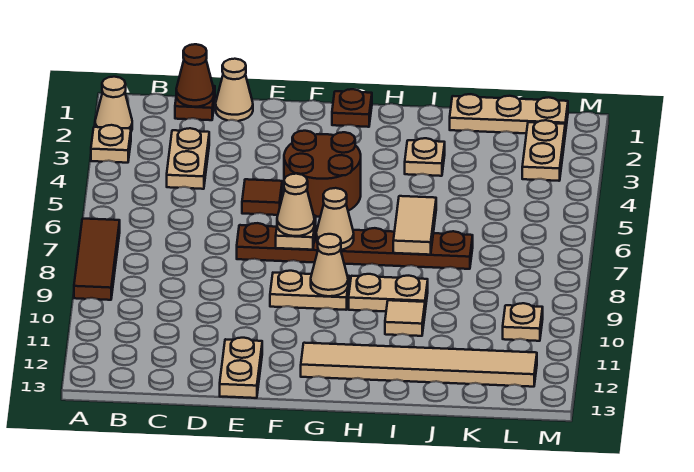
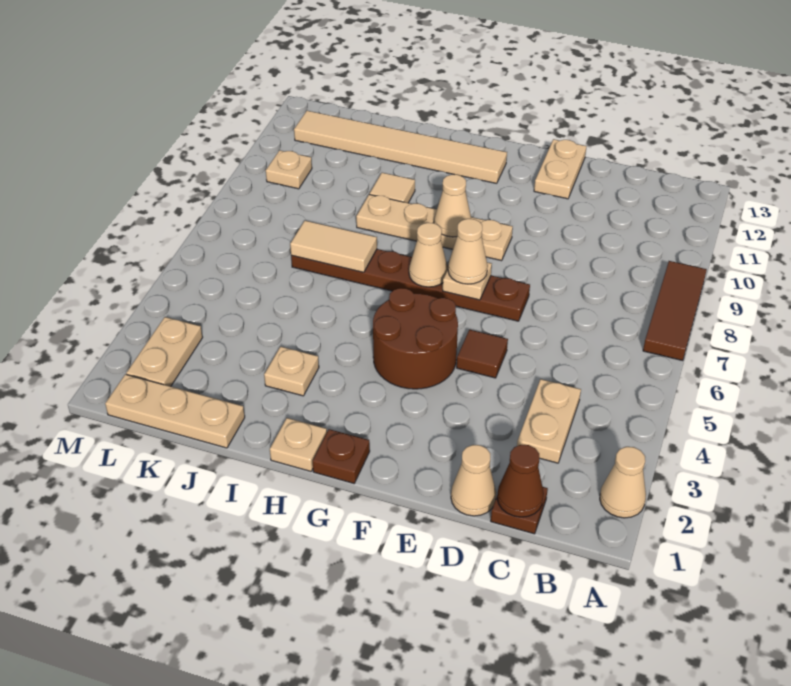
tan 1x1 plate [91,125,131,163] -> tan 1x1 plate moved to [270,418,327,471]
tan 1x2 tile [393,196,436,255] -> tan 1x2 tile turned to [290,221,377,272]

